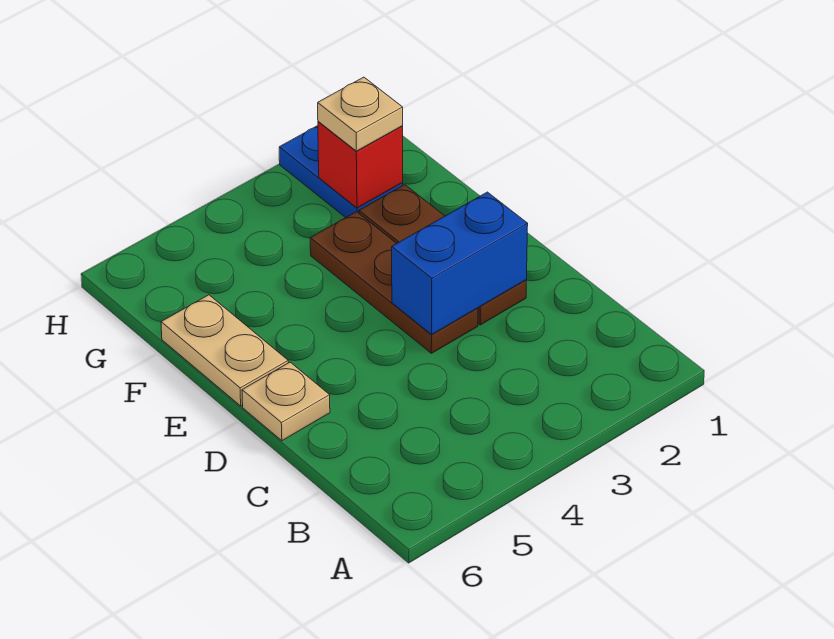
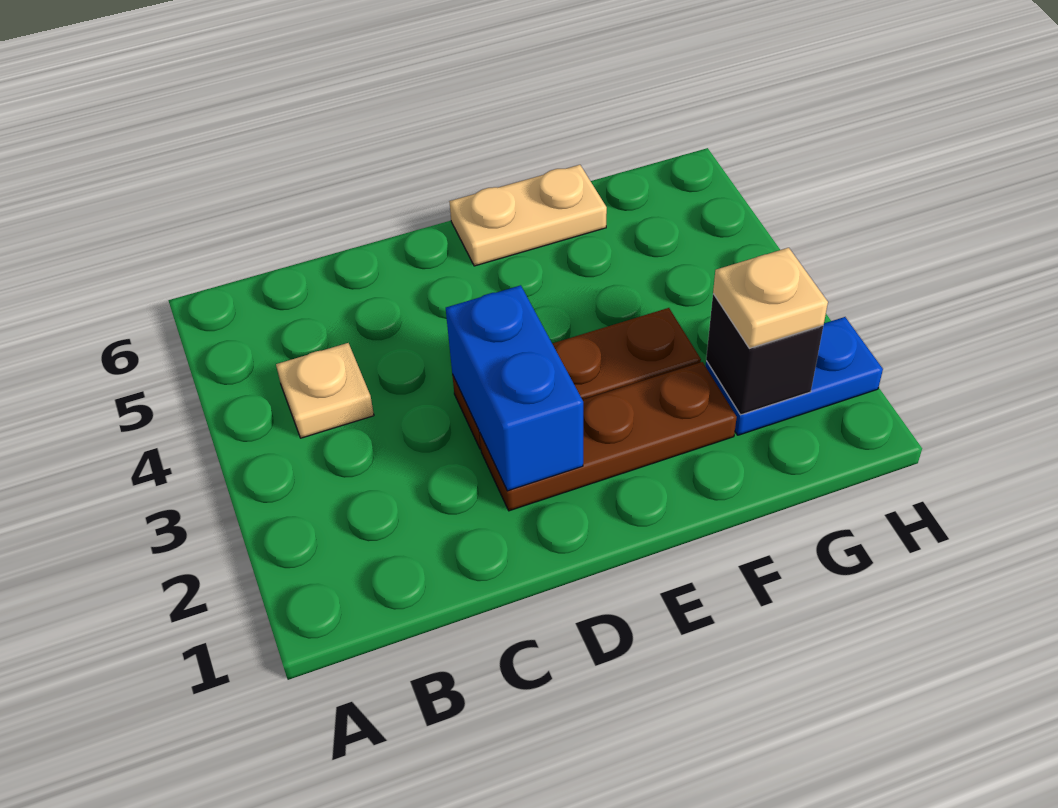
tan 1x1 plate [242,362,330,441] -> tan 1x1 plate moved to [276,343,374,438]
red 1x1 brick [318,122,403,208] -> black 1x1 brick [706,294,823,415]

